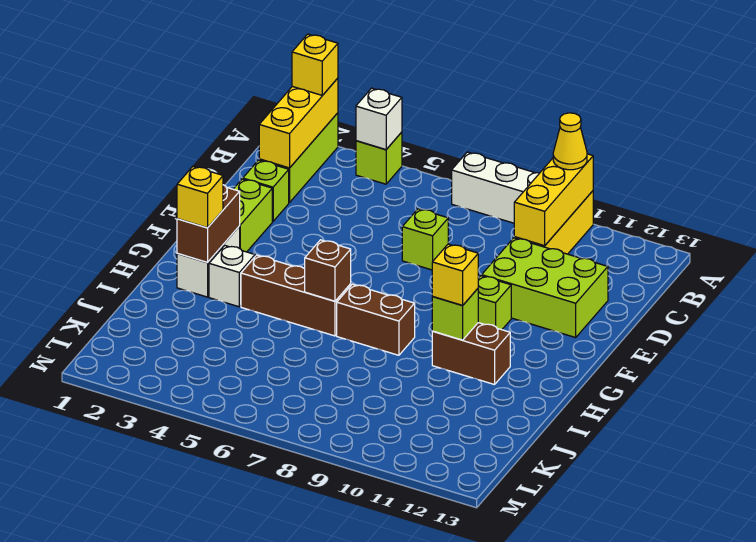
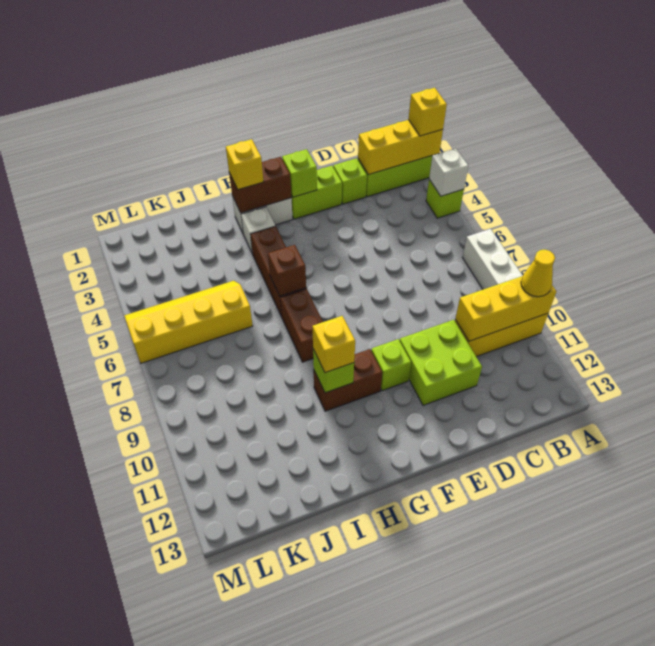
lime 1x1 brick [402,209,448,270] -> lime 1x1 brick moved to [282,149,317,197]
lime 2x3 brick [482,238,608,338] -> lime 2x2 brick [400,320,482,405]
brown 1x2 brick [432,323,510,385] -> brown 1x2 brick turned to [314,349,382,411]
none -> yellow 2x4 slope [125,281,253,363]

